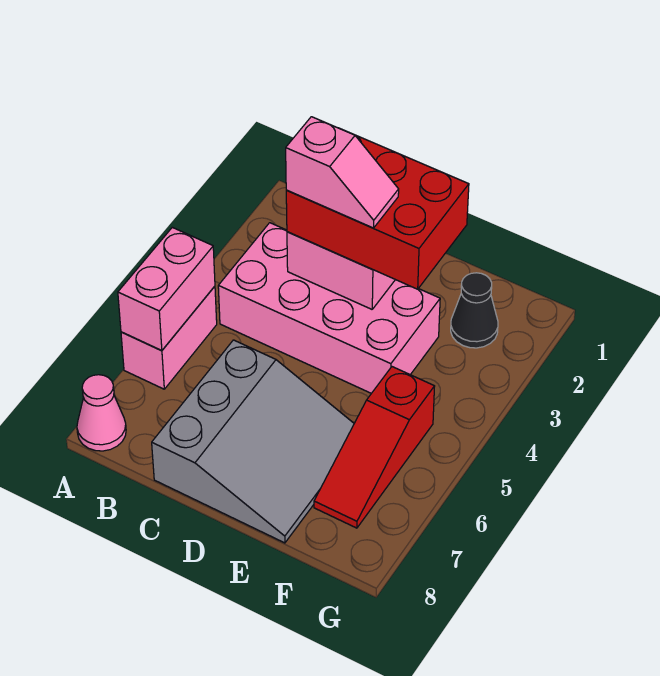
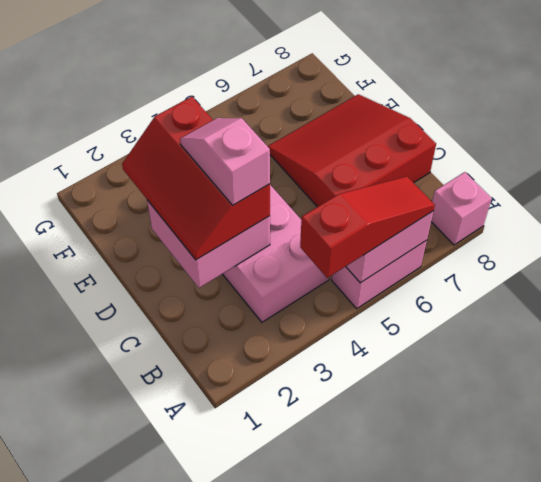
pink 1x1 cone [77,375,126,451] -> pink 1x1 brick [431,172,492,245]
red 2x3 brick [286,135,469,289] -> red 2x3 slope [122,97,270,260]
grey 3x3 slope [152,340,354,543] -> red 3x3 slope [268,94,436,207]
black 1x1 cone [451,273,498,348] -> none
red 1x3 slope [314,367,435,528] -> red 1x3 slope moved to [300,176,435,278]

